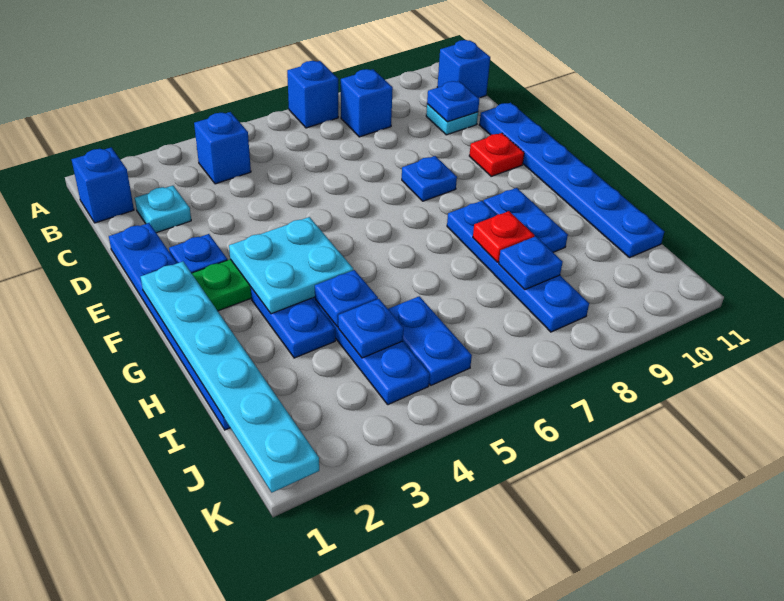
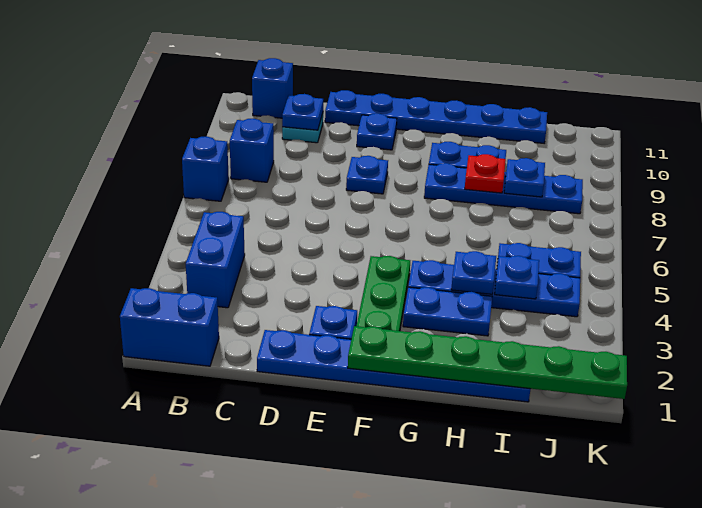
blue 1x1 brick [72,147,134,223] -> blue 1x2 brick [120,288,219,366]
blue 1x1 brick [194,112,251,184] -> blue 1x2 brick [186,212,245,308]
cyan 1x1 plate [135,186,191,233] -> none
red 1x1 plate [469,133,524,176] -> blue 1x1 plate [357,114,397,150]
cyan 1x6 plate [141,262,319,492] -> green 1x6 plate [348,326,627,399]
cyan 2x2 plate [229,217,353,314] -> none

